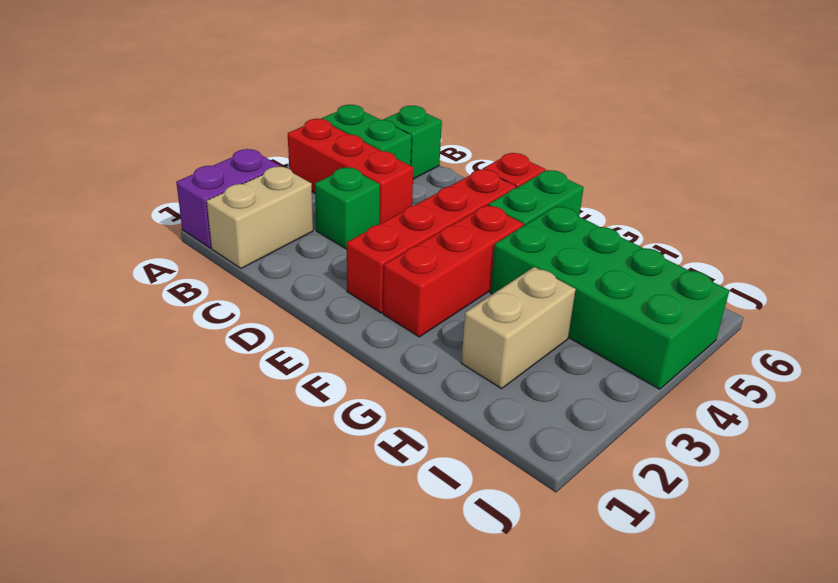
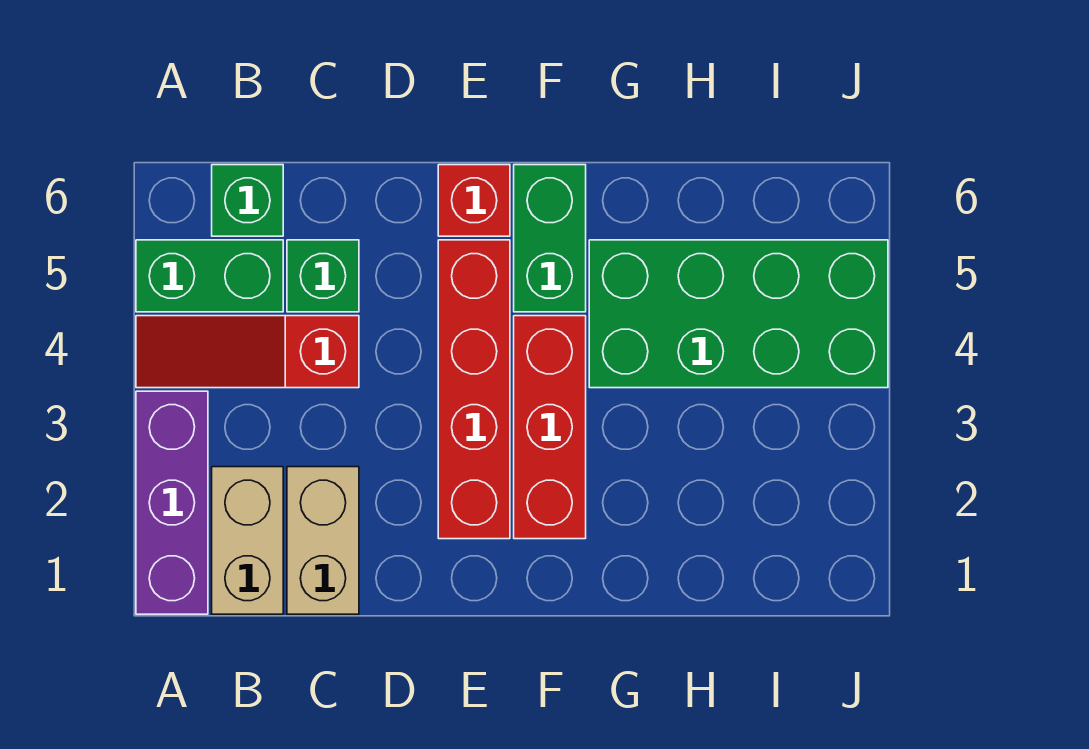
purple 1x2 brick [176,149,280,248] -> purple 1x3 brick [136,391,208,614]
red 1x3 brick [288,119,413,224] -> red 1x3 slope [136,316,359,388]
green 1x1 brick [315,167,380,249] -> green 1x1 brick moved to [287,240,359,312]
tan 1x2 brick [461,267,576,389] -> tan 1x2 brick moved to [287,467,359,614]

